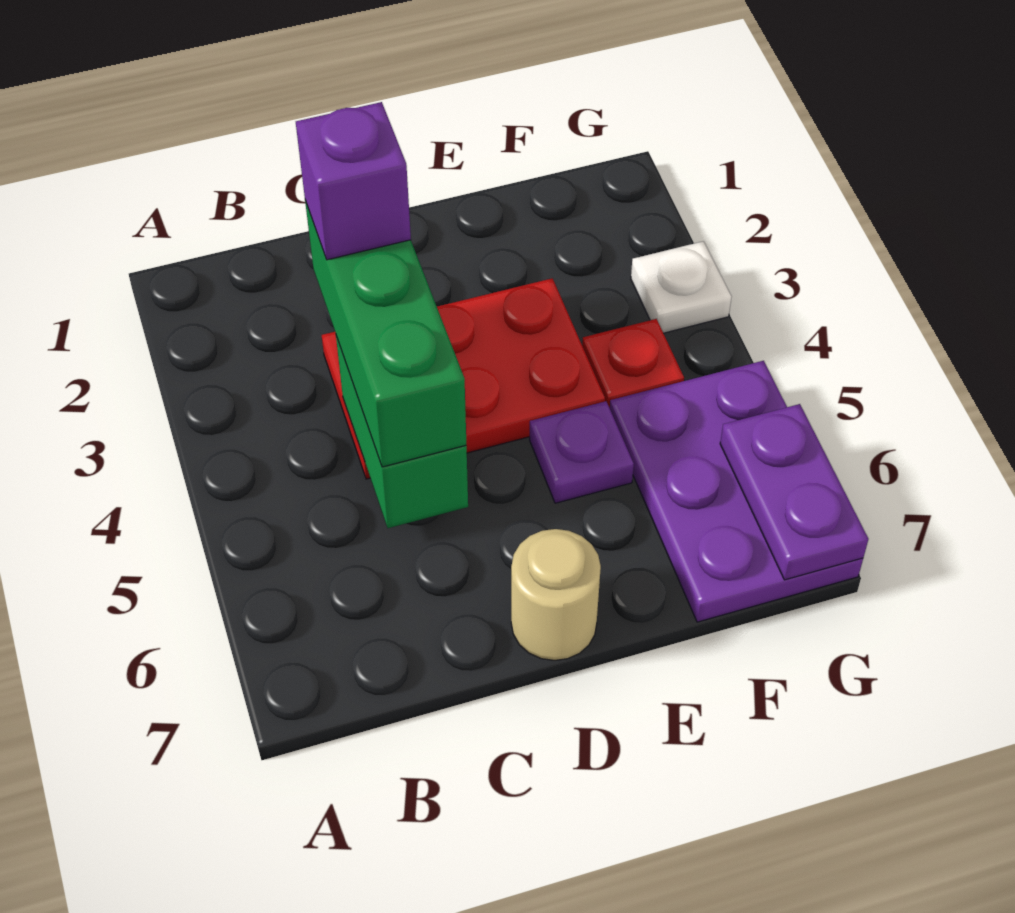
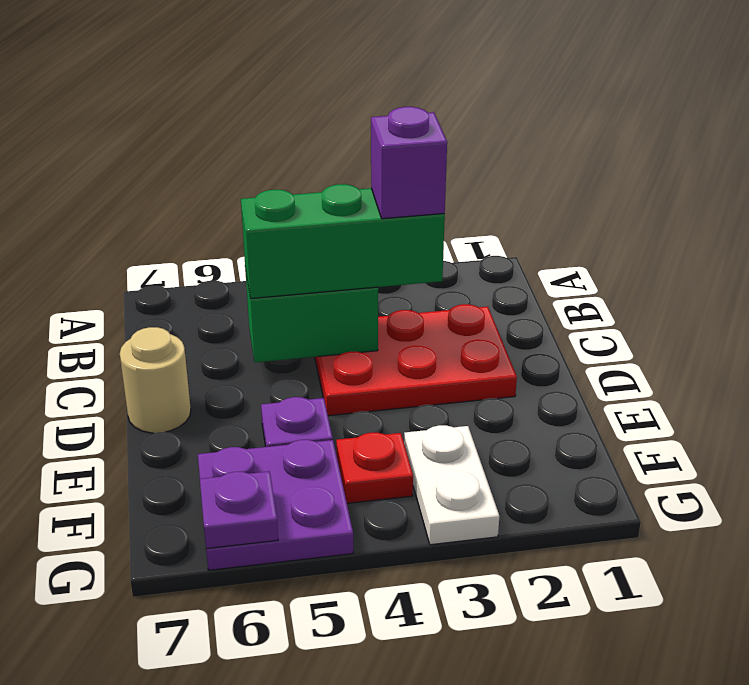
red 2x3 plate [322,278,605,479] -> red 2x3 plate turned to [315,304,517,416]
purple 2x3 plate [610,361,863,622] -> purple 2x2 plate [198,440,353,570]
white 1x1 plate [631,241,731,333] -> white 1x2 plate [404,425,499,545]
purple 1x2 plate [720,404,868,580] -> purple 1x1 plate [200,471,278,549]

